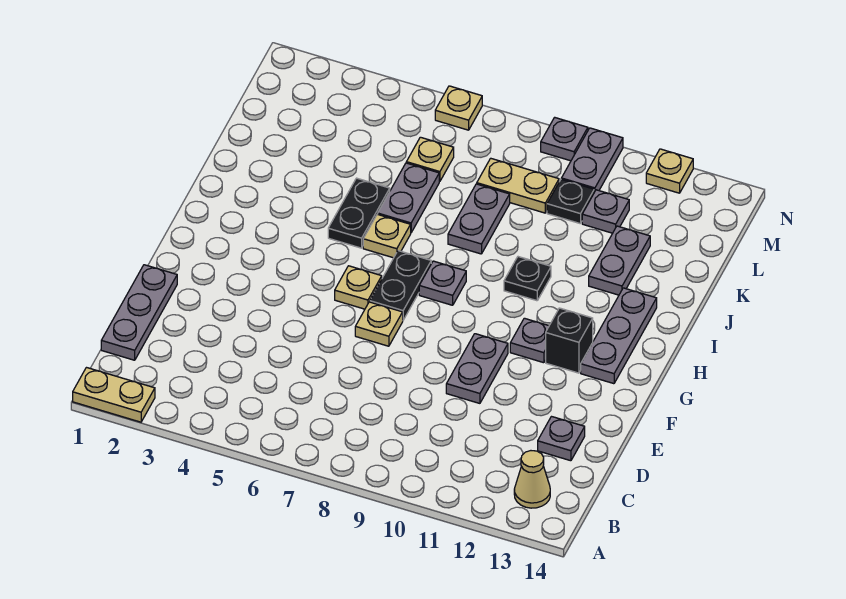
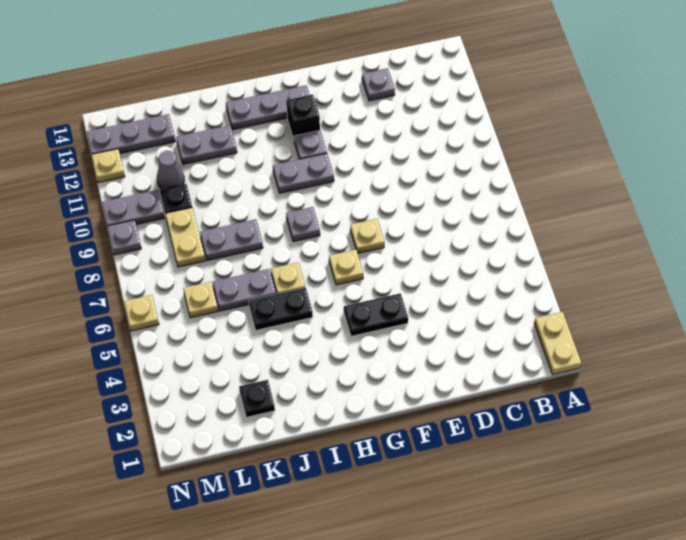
tan 1x1 cone [514,451,550,508] -> none
grey 1x3 plate [101,265,177,360] -> grey 1x3 plate moved to [87,114,175,154]
grey 1x2 plate [446,334,508,403] -> grey 1x2 plate moved to [273,153,334,193]
black 1x2 plate [370,251,431,320] -> black 1x2 plate moved to [344,293,408,336]
black 1x1 plate [504,257,551,301] -> black 1x1 plate moved to [239,380,275,417]
grey 1x1 plate [582,190,629,233] -> grey 1x1 cone [157,151,184,189]

